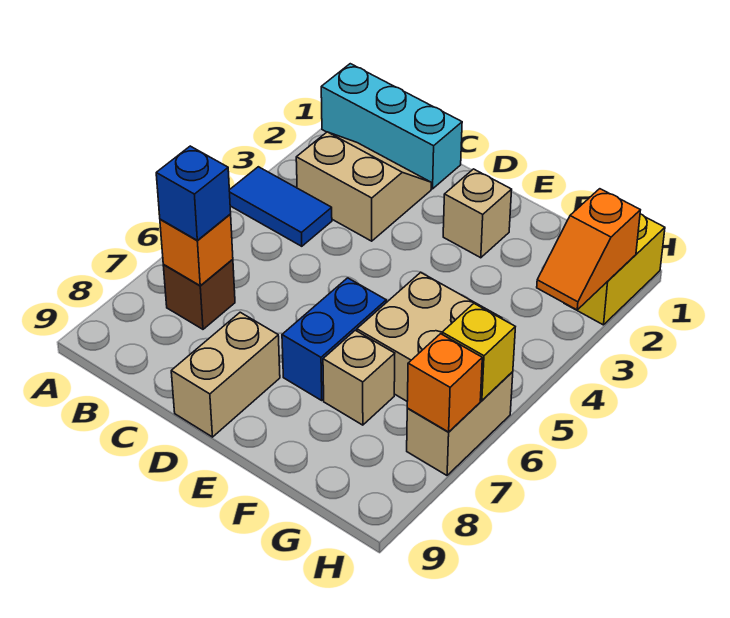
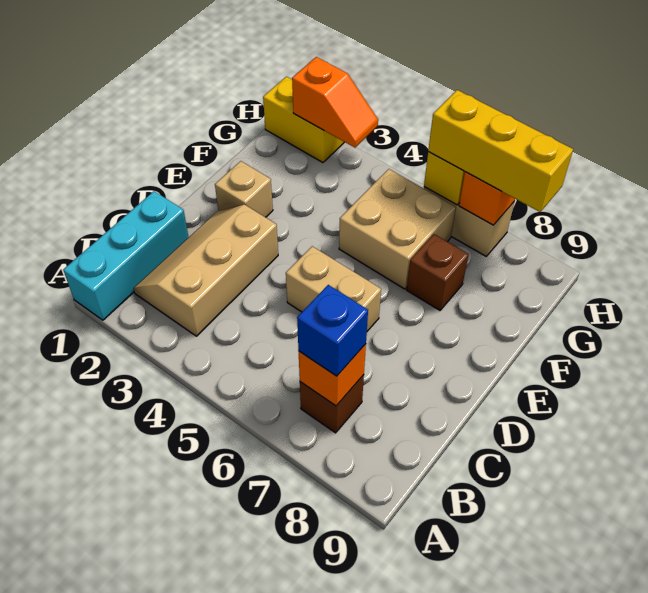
blue 1x2 tile [229,167,332,246] -> none
tan 2x2 slope [296,132,431,241] -> tan 2x3 slope [133,205,278,336]
tan 1x2 brick [171,312,280,437] -> tan 1x2 brick moved to [286,246,381,331]
blue 1x2 brick [282,278,386,400] -> none
tan 1x1 brick [323,330,395,425] -> brown 1x1 brick [407,234,469,310]
none -> yellow 1x3 brick [428,90,573,212]

